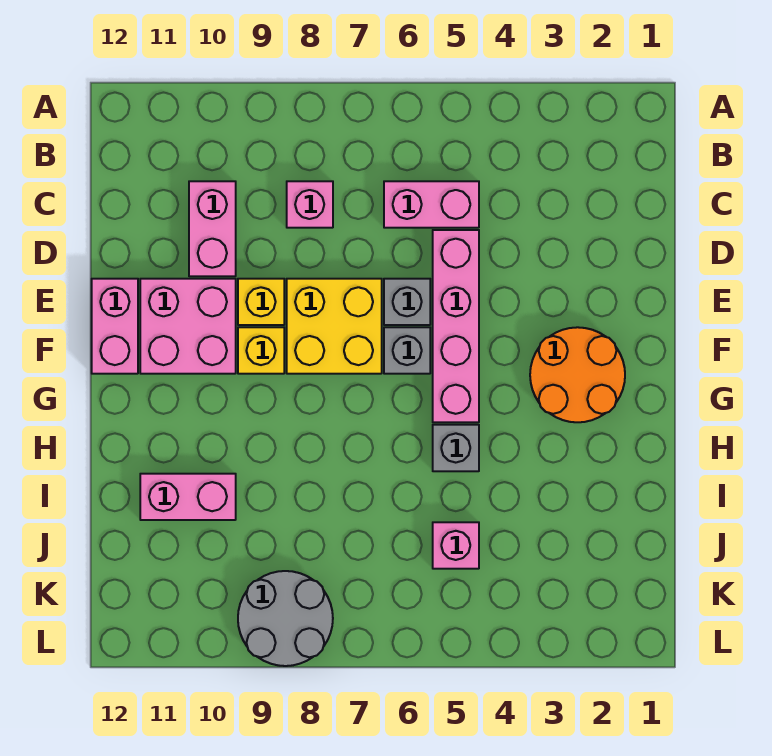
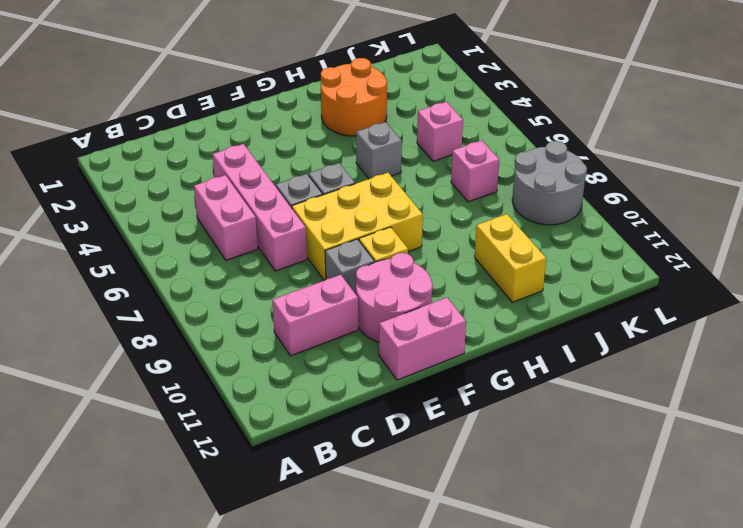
pink 1x1 brick [287,181,333,228] -> pink 1x1 brick moved to [451,140,499,202]
pink 1x4 brick [433,230,479,422] -> pink 1x4 brick turned to [213,144,307,271]
yellow 2x2 brick [287,279,382,374] -> yellow 2x3 brick [292,173,423,281]
yellow 1x1 brick [238,279,284,325] -> grey 1x1 brick [325,239,374,294]
pink 2x2 brick [140,279,236,374] -> pink 2x2 round brick [356,253,433,342]
orange 2x2 round brick [530,327,625,422] -> orange 2x2 round brick moved to [321,58,387,136]
pink 1x2 brick [140,474,236,520] -> yellow 1x2 brick [475,214,546,302]

